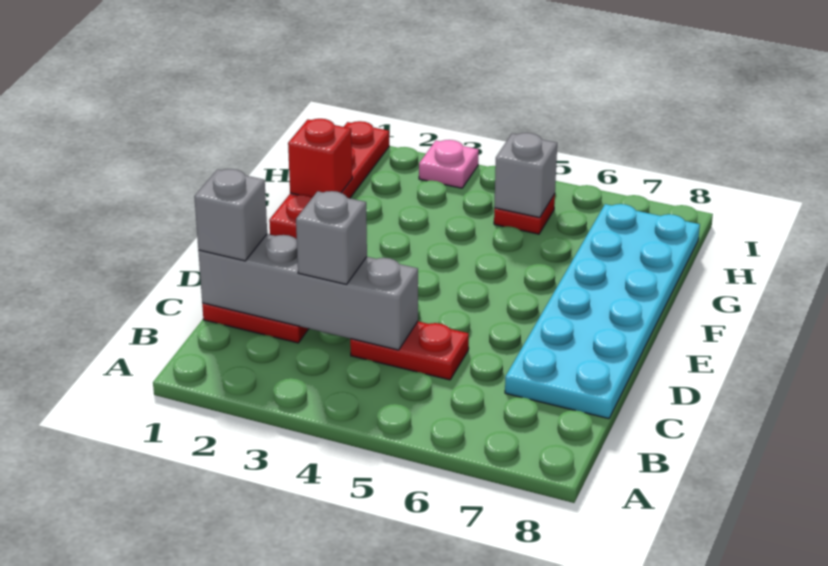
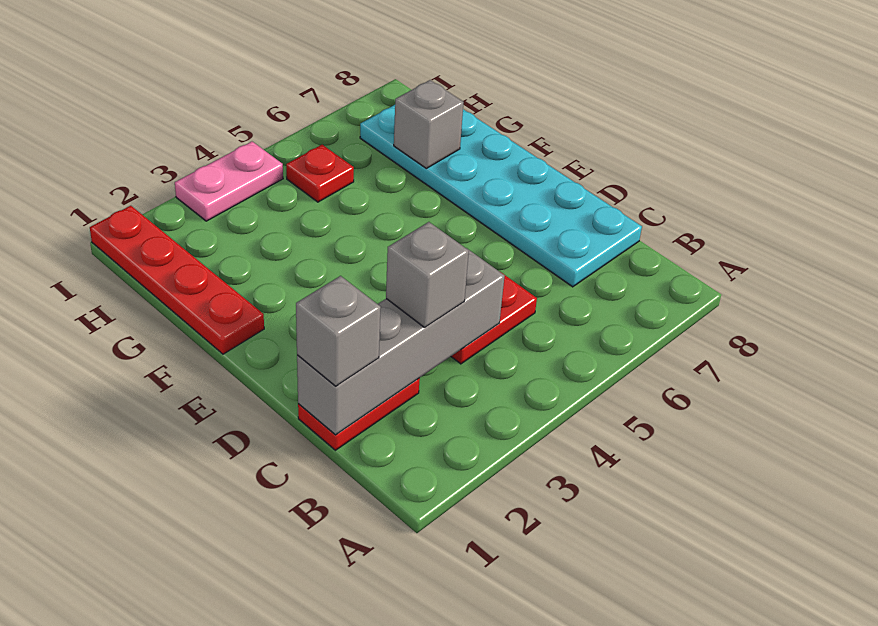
red 1x1 brick [288,119,352,197] -> none
grey 1x1 brick [494,133,557,218] -> grey 1x1 brick moved to [394,80,464,168]
pink 1x1 plate [419,140,479,188] -> pink 1x2 plate [175,142,283,221]

